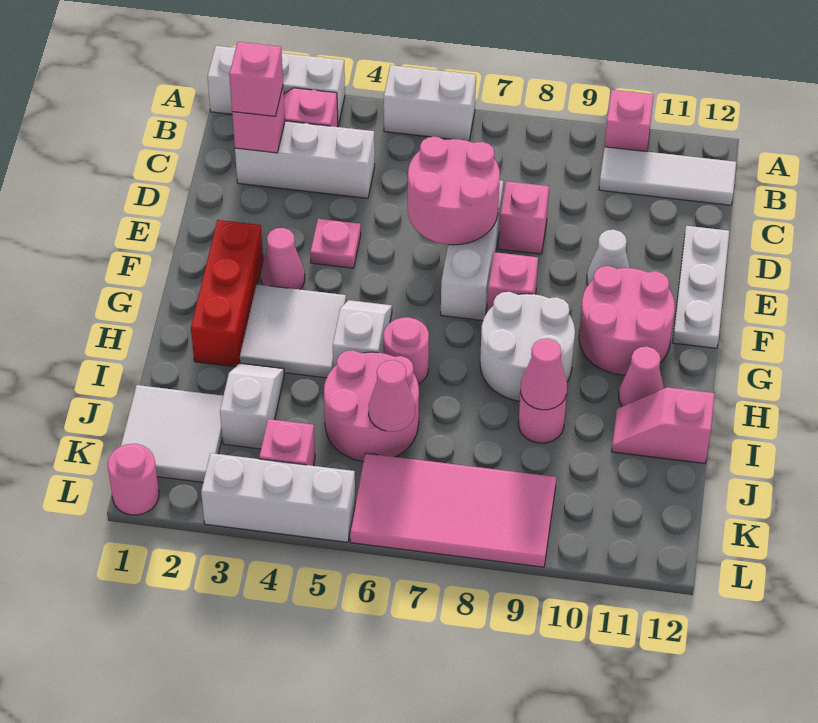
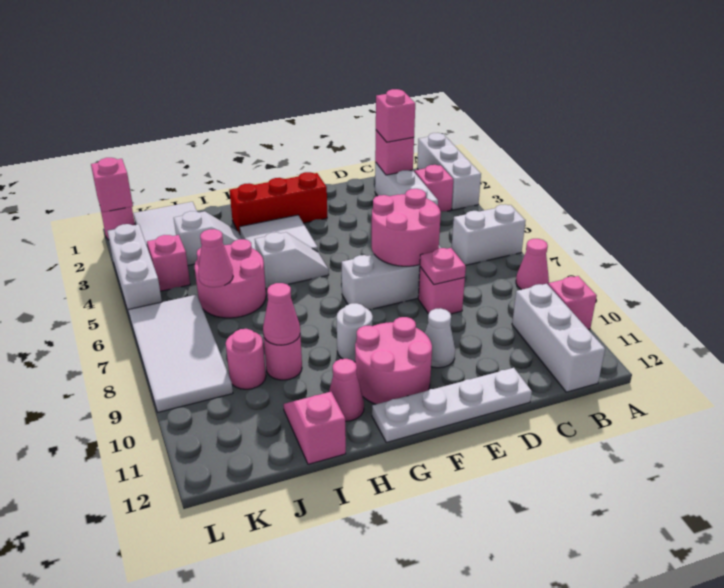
white 1x2 brick [384,65,476,141] -> white 1x2 brick turned to [452,205,525,265]
white 1x3 tile [599,147,736,205] -> white 1x3 brick [512,284,605,392]
white 1x3 plate [673,226,729,348] -> white 1x4 plate [372,368,532,442]
pink 1x1 plate [310,219,361,268] -> pink 1x1 plate moved to [420,248,466,285]
pink 1x1 cone [261,228,305,290] -> pink 1x1 cone moved to [516,239,549,290]
pink 1x1 brick [487,252,538,312] -> pink 1x1 brick moved to [91,158,133,212]
white 2x2 round brick [480,292,575,401] -> white 1x1 round brick [337,303,373,362]
pink 1x1 round brick [384,317,429,384] -> pink 1x1 round brick moved to [226,329,266,389]
pink 2x4 tile [350,453,556,567] -> white 2x4 tile [128,295,233,412]

